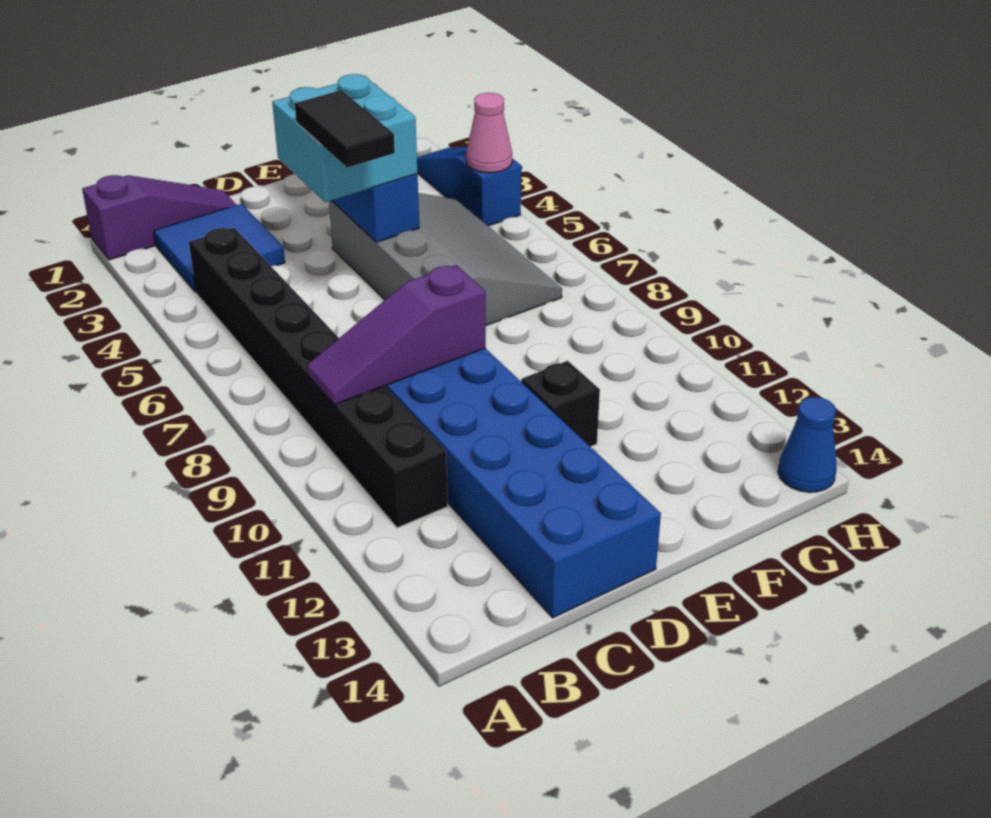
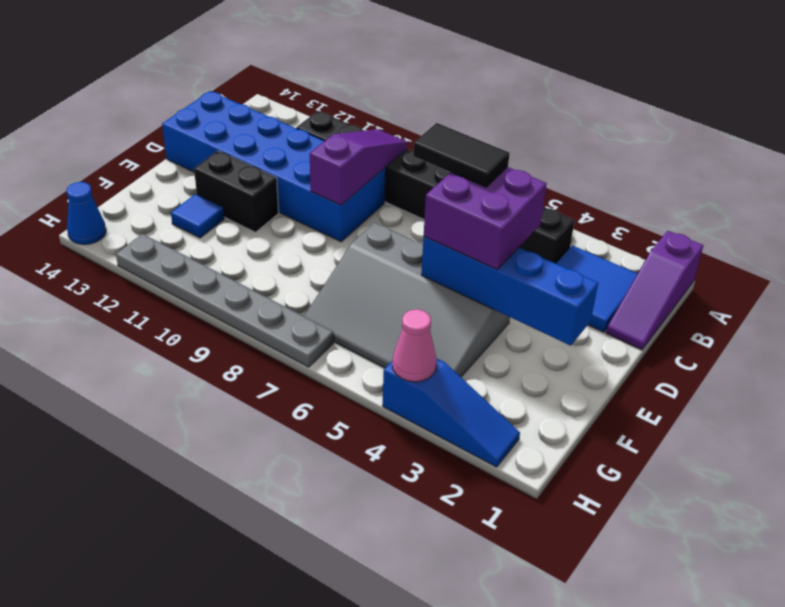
cyan 2x2 brick [272,74,417,202] -> purple 2x2 brick [424,167,547,270]
black 1x1 brick [521,361,600,447] -> black 1x2 brick [194,151,279,232]
none -> blue 1x1 tile [171,194,224,238]
none -> grey 1x6 plate [116,234,334,367]

